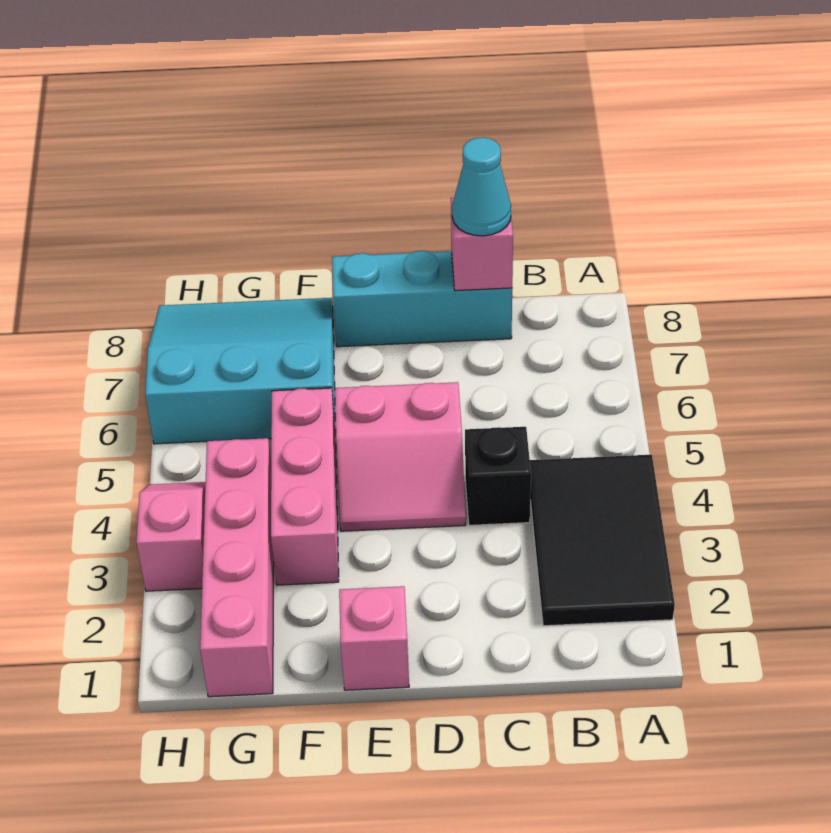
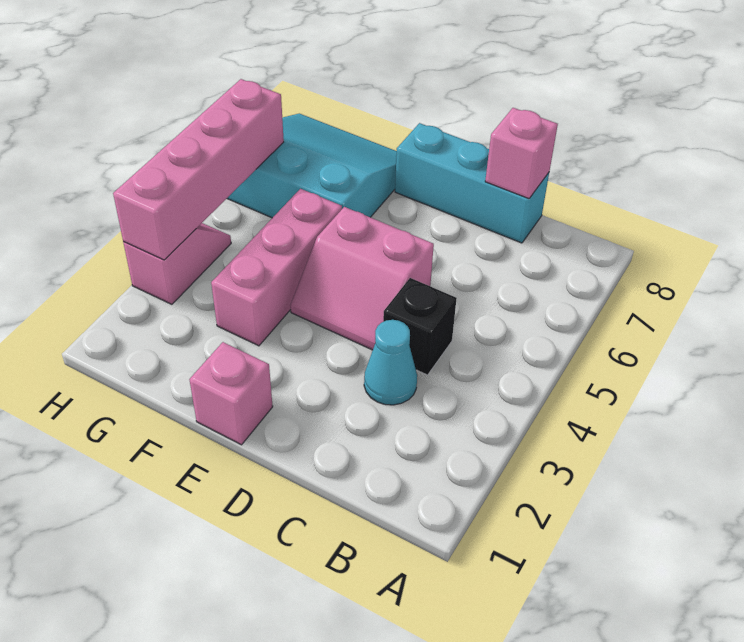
black 2x3 tile [530,455,675,626] -> none
cyan 1x1 cone [452,137,511,236] -> cyan 1x1 cone moved to [364,320,417,405]
pink 1x4 brick [200,438,274,697] -> pink 1x4 brick moved to [113,79,284,260]

